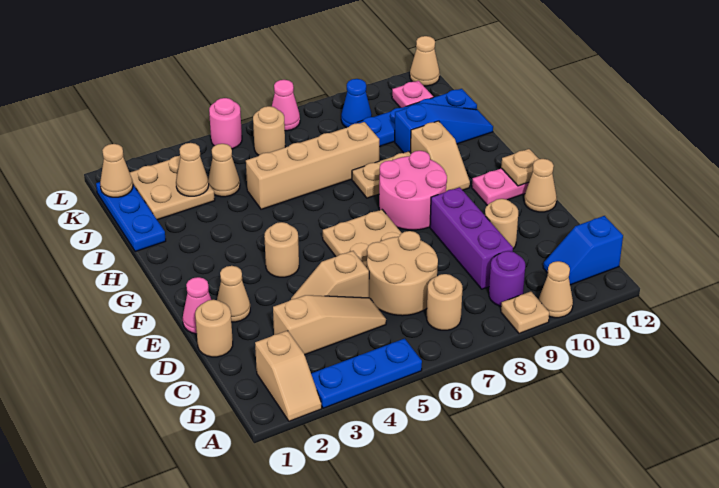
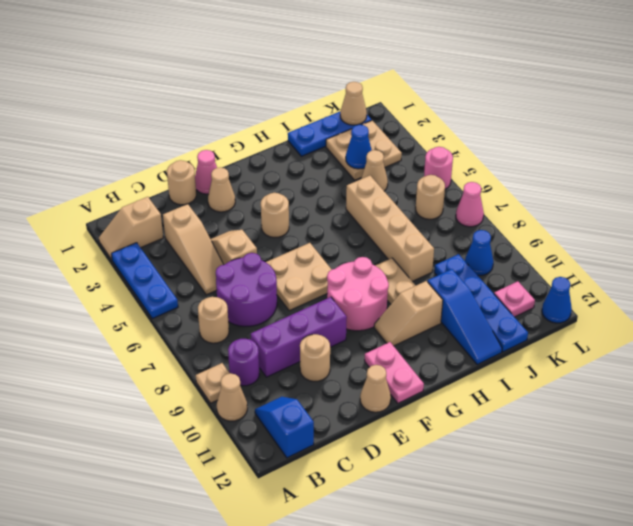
tan 2x2 round brick [367,231,438,316] -> purple 2x2 round brick [216,253,277,326]
tan 1x1 plate [501,149,539,186] -> none
tan 1x1 cone [176,143,209,196] -> blue 1x1 cone [346,125,372,169]
tan 1x1 cone [410,36,440,86] -> blue 1x1 cone [542,277,572,323]

